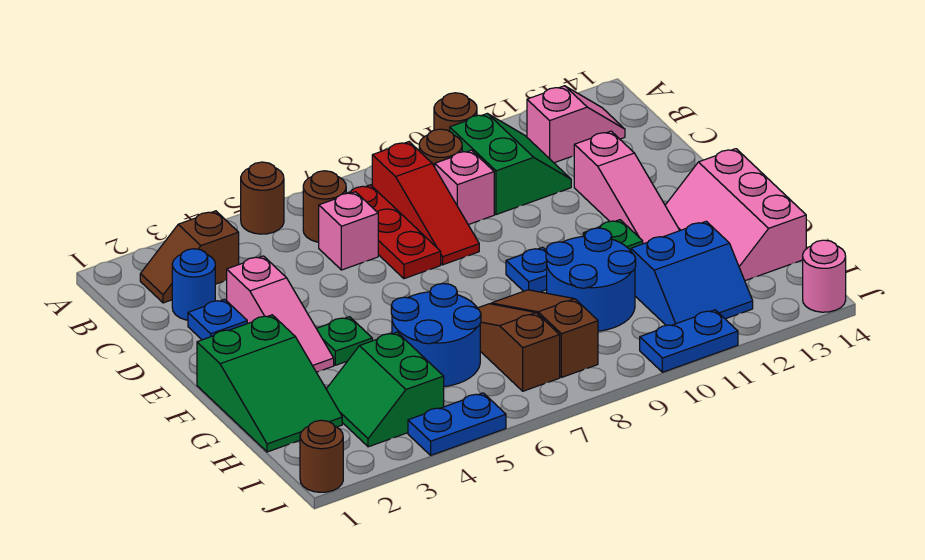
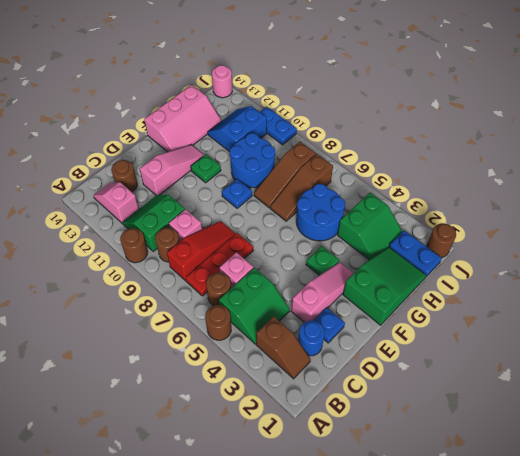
none -> green 2x2 slope [219,268,290,344]
none -> brown 1x1 round brick [111,160,137,192]
blue 2x2 slope [631,221,753,326] -> blue 2x2 slope turned to [208,106,267,152]
blue 1x2 plate [408,393,506,455] -> blue 1x2 plate moved to [389,230,442,276]

